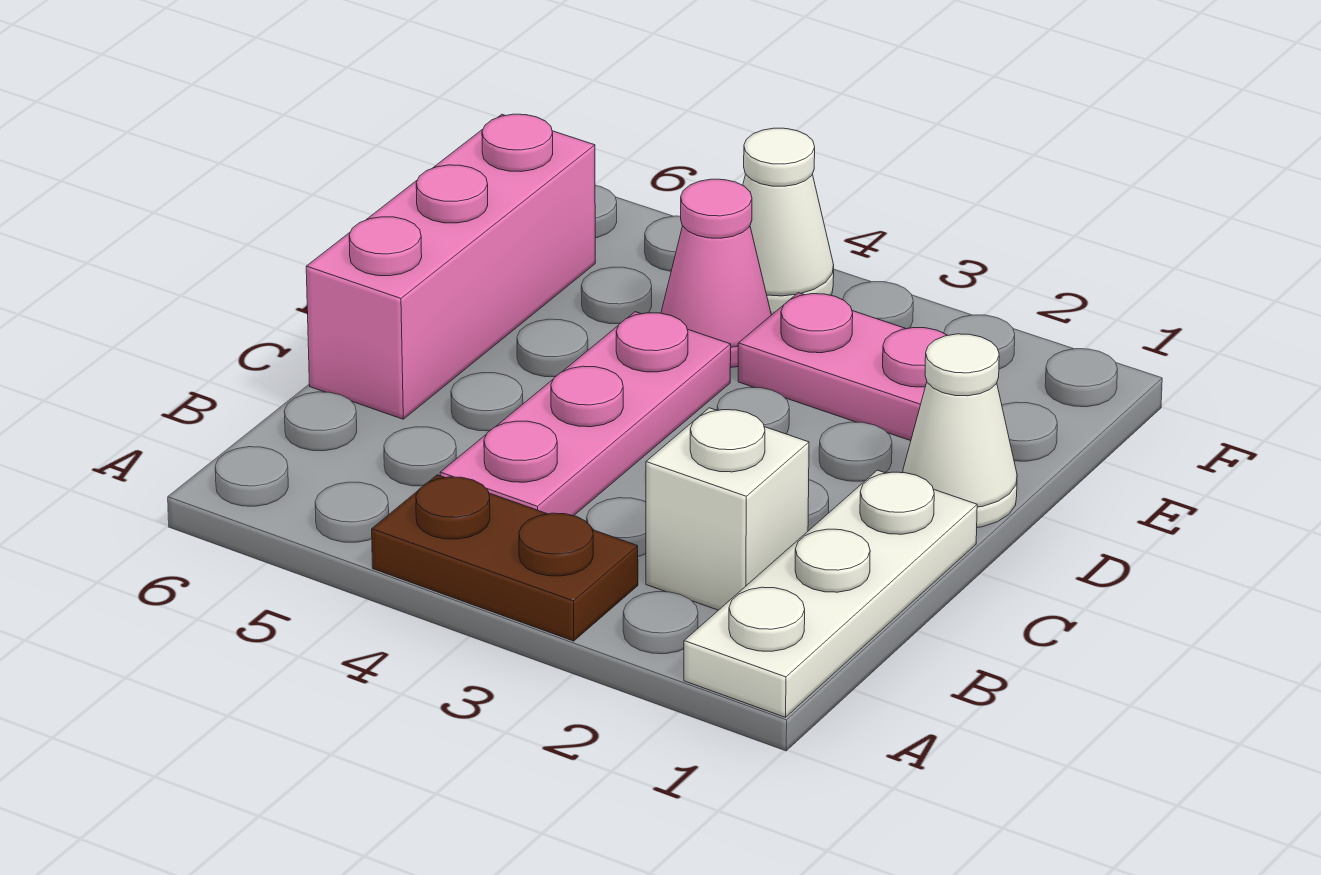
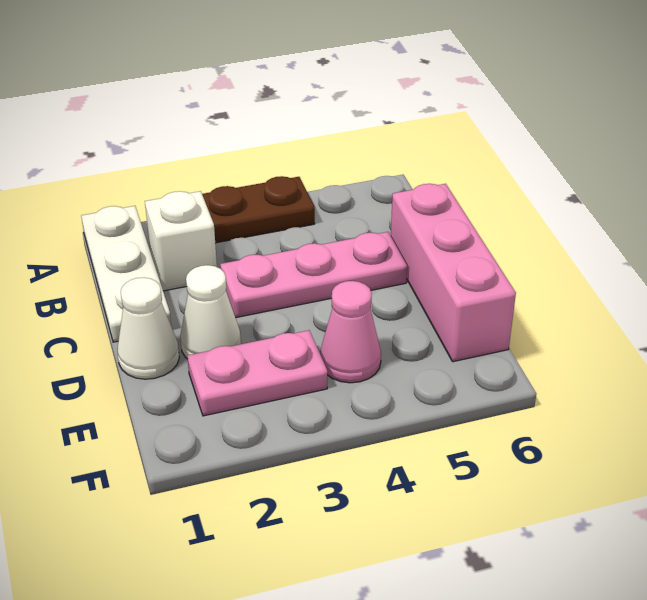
pink 1x3 plate [440,312,731,516] -> pink 1x3 plate turned to [220,232,407,318]
white 1x1 cone [743,128,834,315] -> white 1x1 cone moved to [180,265,241,359]

